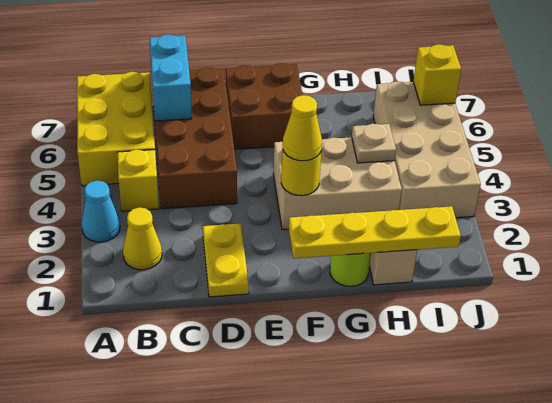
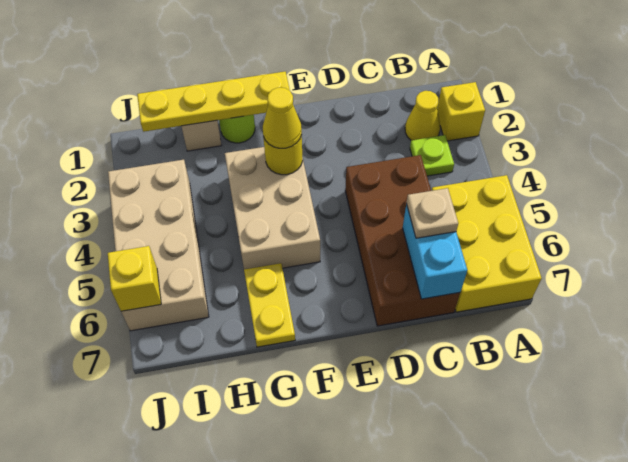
cyan 1x1 cone [81,181,120,242] -> none
none -> lime 1x1 plate [410,135,454,176]
yellow 1x1 brick [117,150,159,211] -> yellow 1x1 brick moved to [437,82,485,141]
yellow 1x2 plate [203,224,249,297] -> yellow 1x2 plate moved to [244,263,295,347]
brown 2x2 brick [225,63,303,149] -> none
tan 2x3 brick [273,137,402,230] -> tan 2x3 brick turned to [225,147,320,269]
tan 1x1 plate [352,124,396,163] -> tan 1x1 plate moved to [406,188,458,238]

